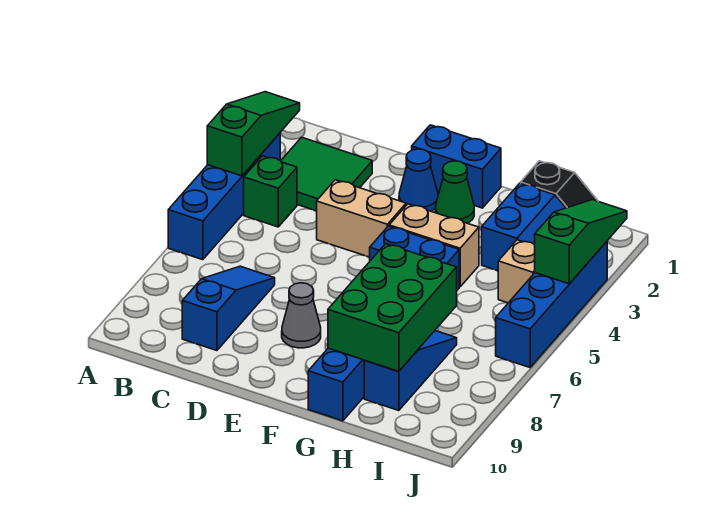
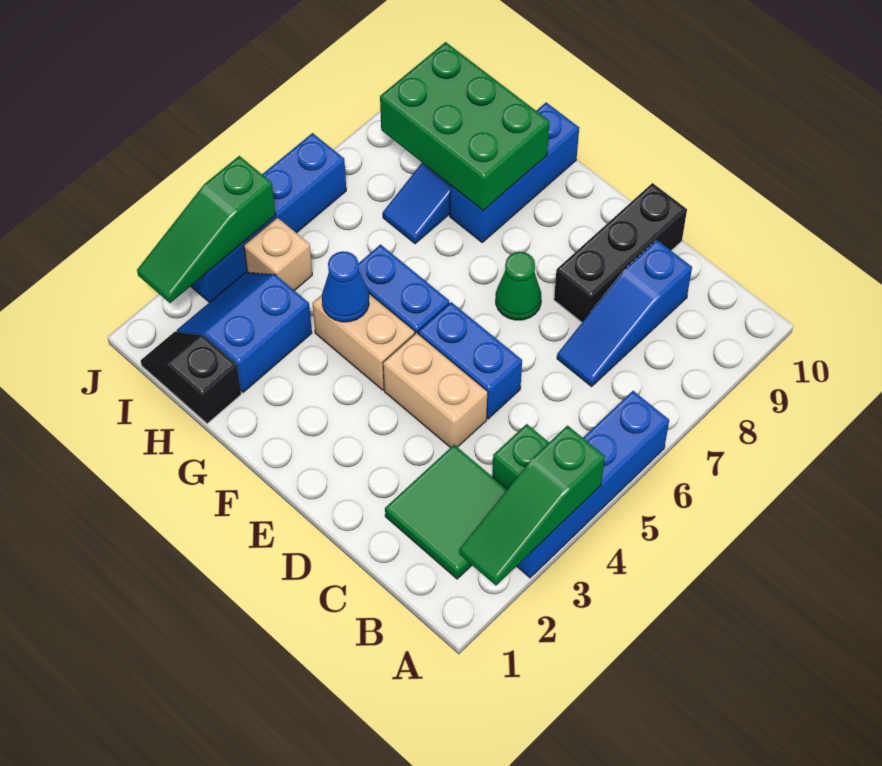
none -> black 1x3 brick [554,183,687,322]
blue 1x2 brick [412,125,501,208] -> blue 1x2 brick moved to [418,302,522,419]
blue 1x1 cone [399,149,438,211] -> blue 1x1 cone moved to [322,251,369,322]
grey 1x1 cone [282,283,321,348] -> none
green 1x1 cone [435,161,474,223] -> green 1x1 cone moved to [496,252,541,320]
green 2x3 brick [328,244,457,372] -> green 2x3 brick turned to [380,42,550,211]

